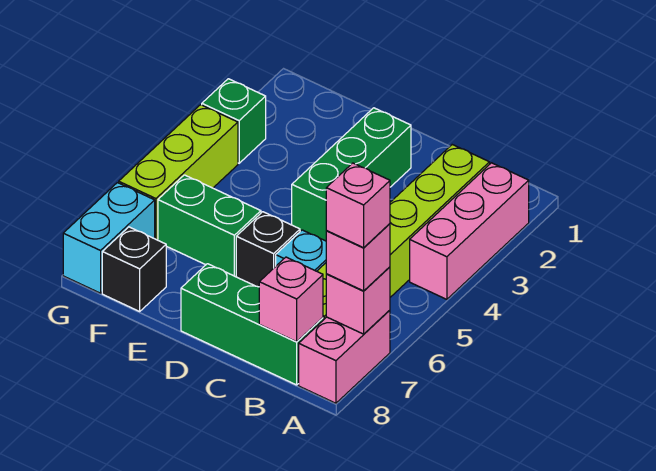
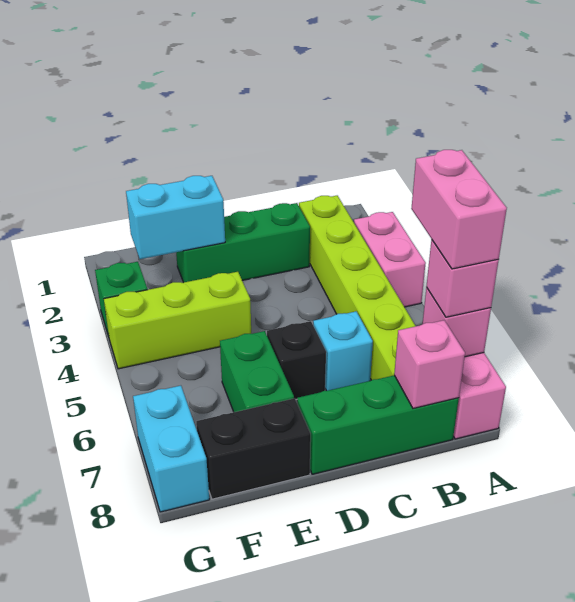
pink 1x3 brick [410,163,529,299] -> pink 1x2 brick [354,212,426,307]
pink 1x1 brick [326,163,390,248] -> pink 1x2 brick [411,150,507,269]
green 1x3 brick [292,108,411,241] -> green 1x3 brick turned to [176,203,310,282]
none -> cyan 1x2 brick [126,176,225,259]
green 1x2 brick [158,175,261,277] -> green 1x2 brick turned to [220,331,294,412]
black 1x1 brick [102,227,166,311] -> black 1x2 brick [196,398,311,499]
lime 1x3 brick [119,105,238,240] -> lime 1x3 brick turned to [104,272,251,369]

